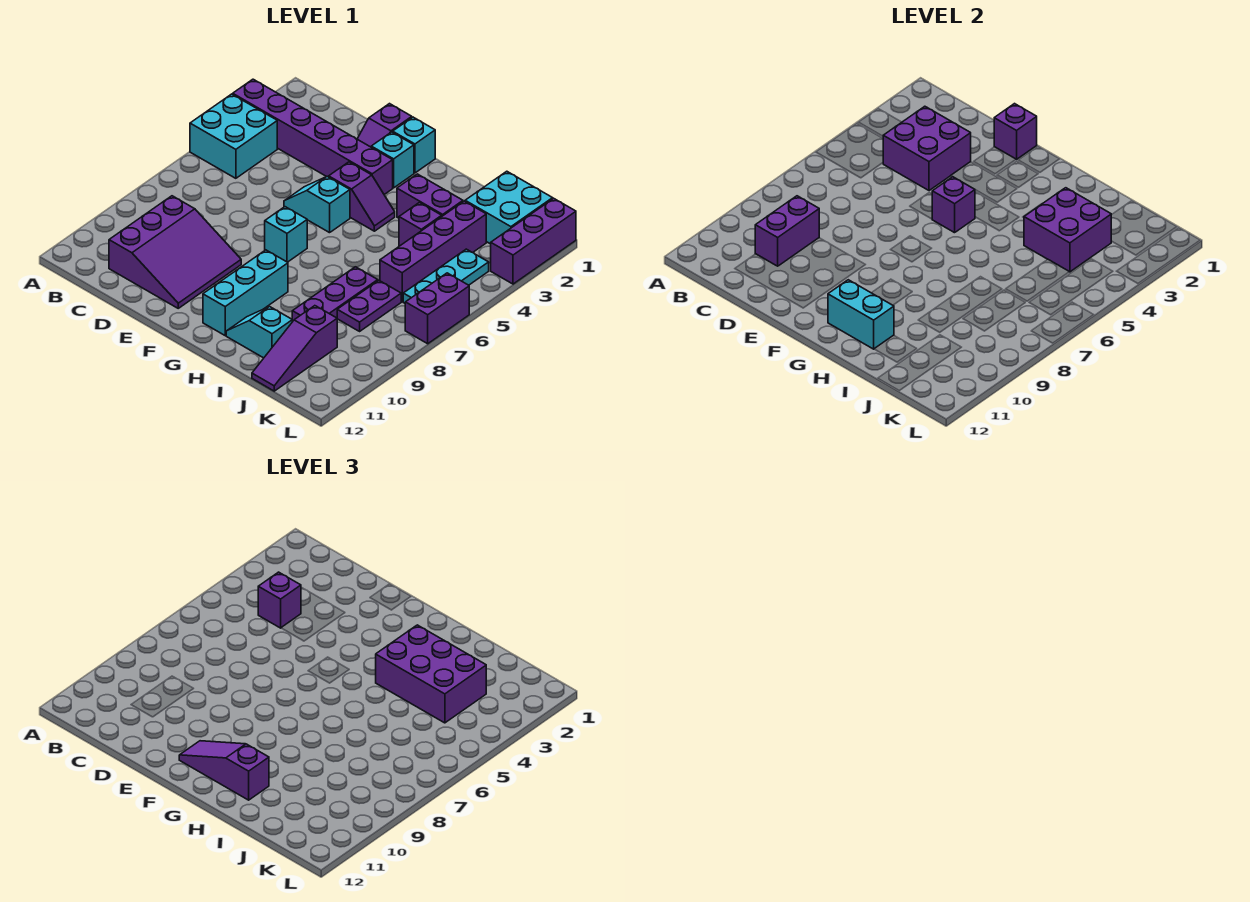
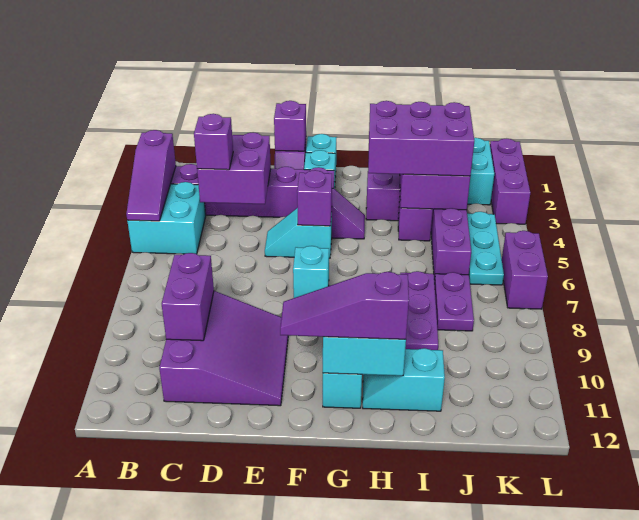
purple 1x3 slope [252,306,337,391] -> purple 1x3 slope moved to [126,130,176,221]

